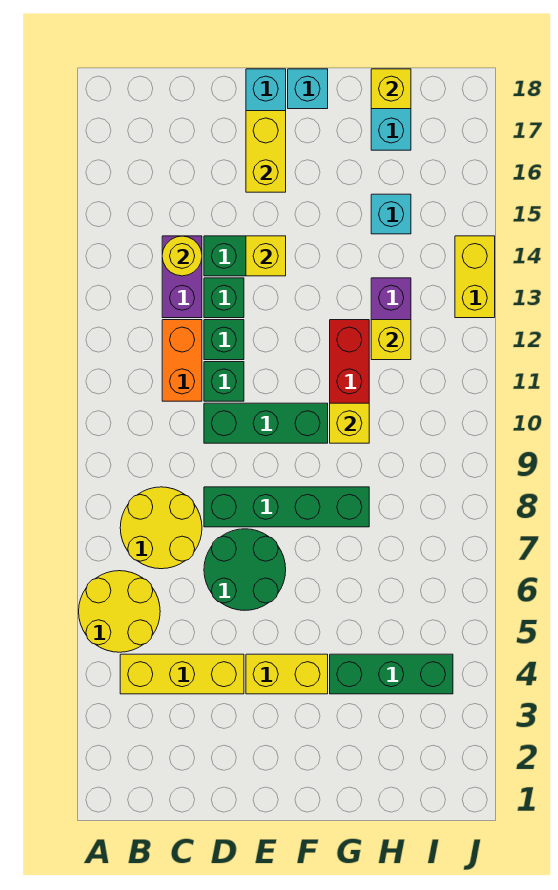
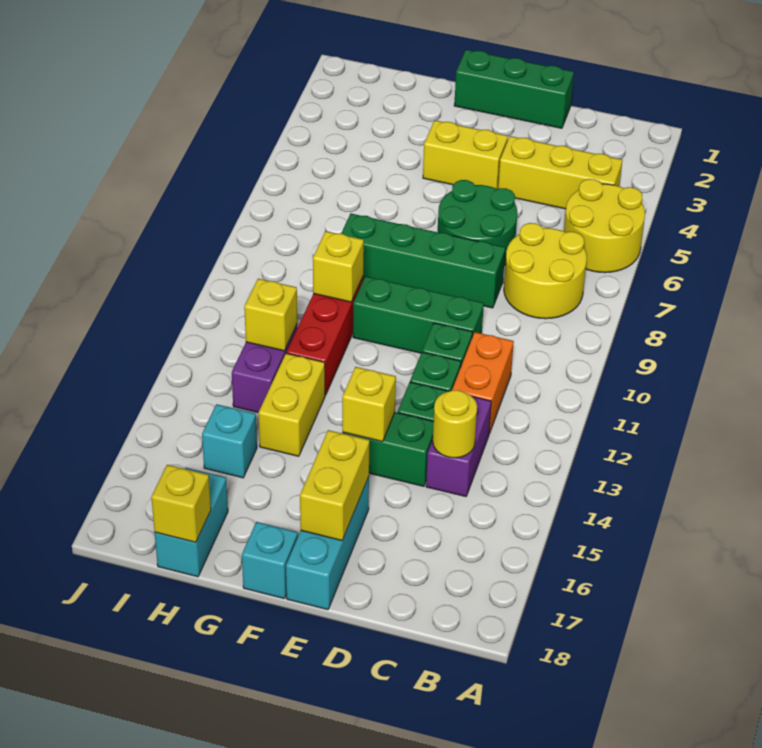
green 1x3 brick [330,654,453,694] -> green 1x3 brick moved to [454,50,574,128]
yellow 1x2 brick [455,236,495,318] -> yellow 1x2 brick moved to [258,353,325,456]

